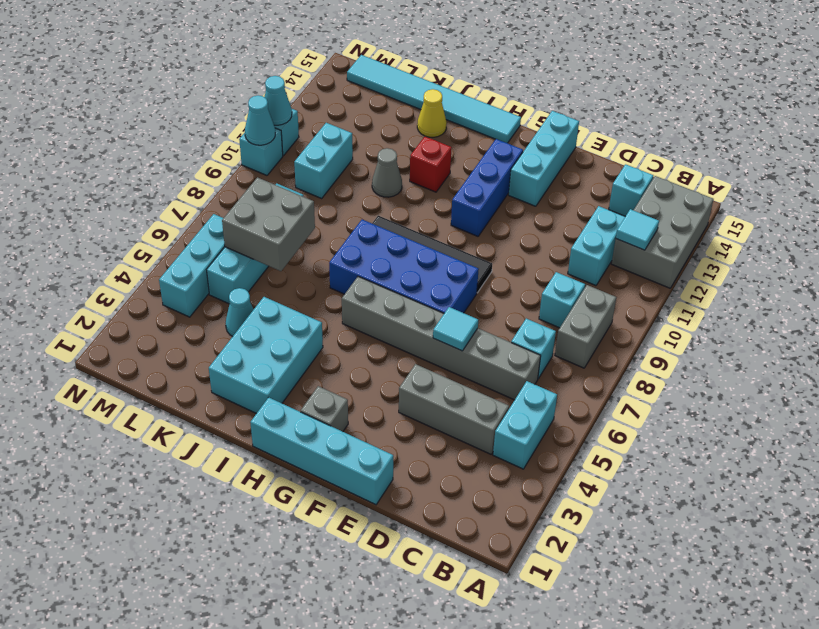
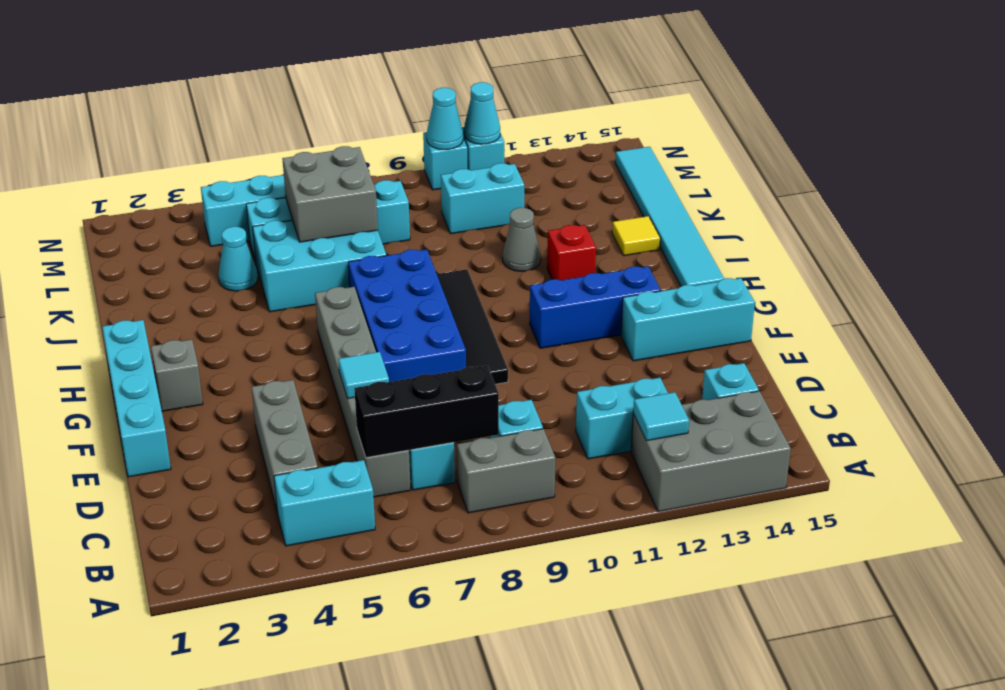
none -> black 1x3 brick [354,366,499,458]
cyan 2x3 brick [209,297,323,413] -> cyan 2x3 brick moved to [253,220,386,312]
yellow 1x1 cone [417,89,447,137] -> yellow 1x1 tile [612,216,660,256]

